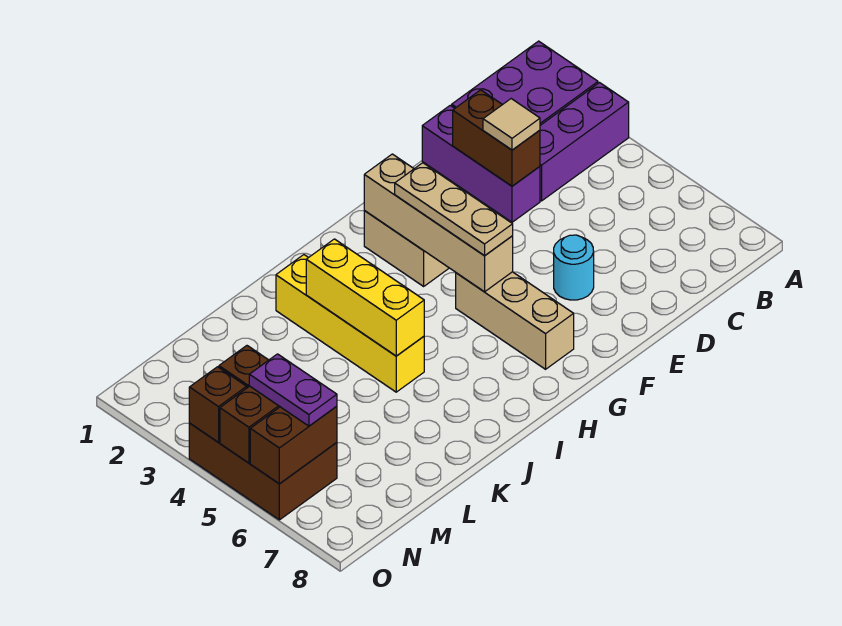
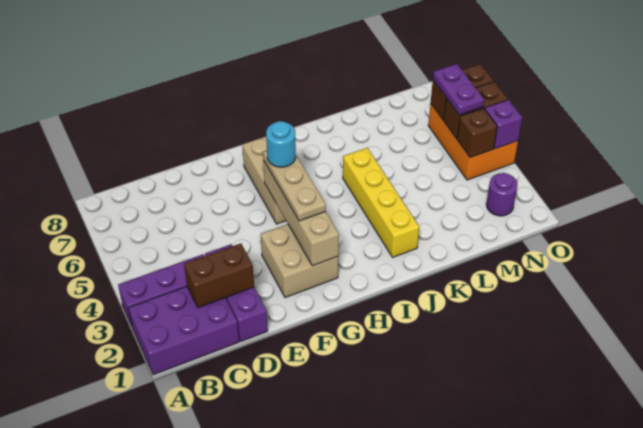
brown 1x2 brick [453,90,540,186] -> brown 1x2 brick turned to [184,243,254,308]
tan 1x1 tile [483,99,540,150] -> none
cyan 1x1 round brick [554,235,594,300] -> cyan 1x1 round brick moved to [266,121,296,167]
yellow 1x3 brick [306,239,424,356] -> none
none -> purple 1x1 round brick [486,173,517,216]
brown 2x3 brick [189,423,337,520] -> orange 2x3 brick [428,103,518,180]
brown 1x1 brick [189,367,247,442] -> purple 1x1 brick [485,100,522,149]

